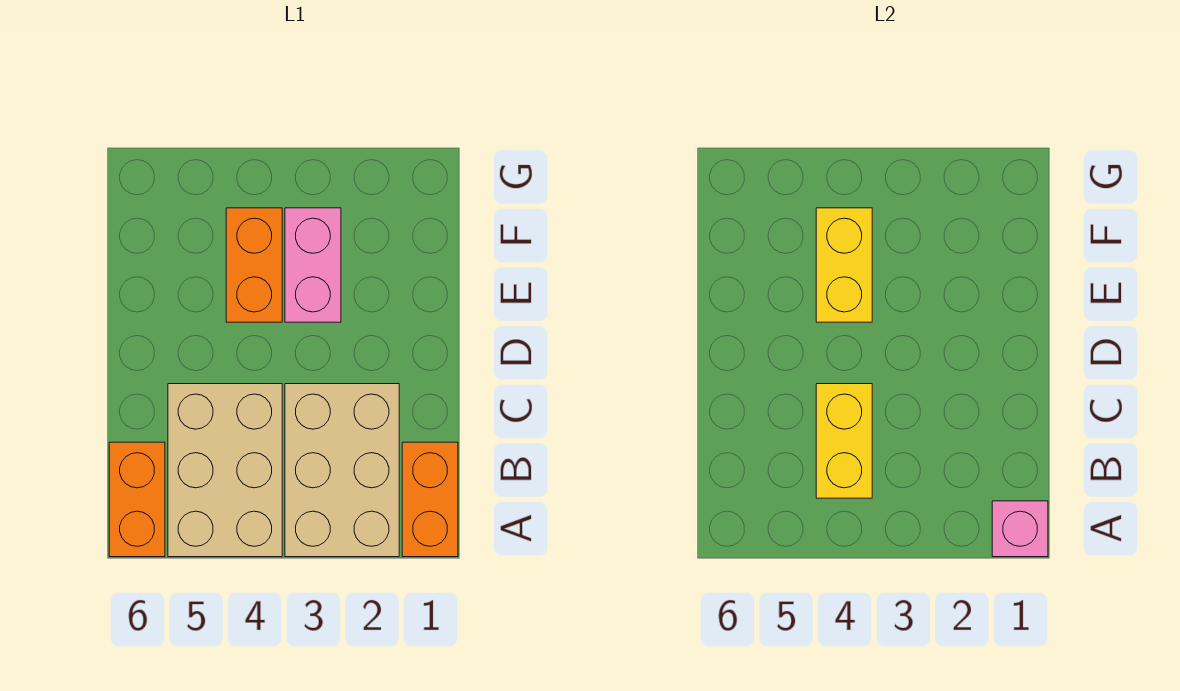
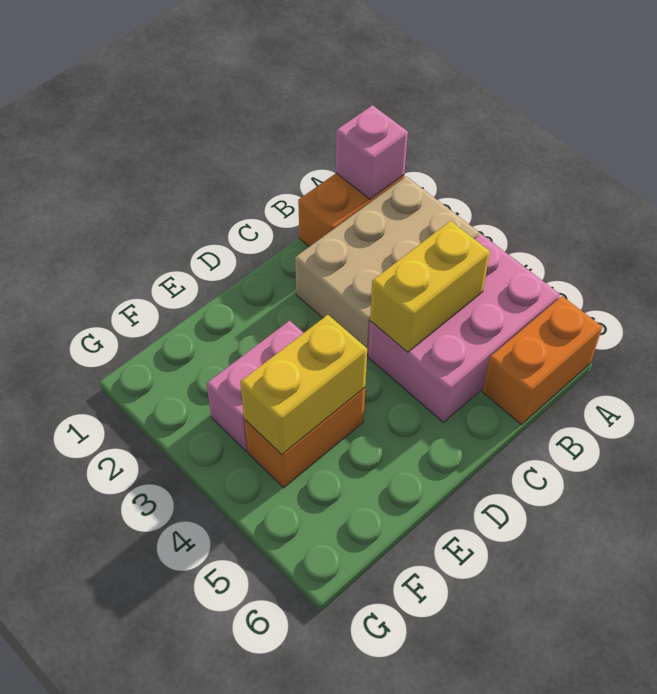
tan 2x3 brick [168,384,282,557] -> pink 2x3 brick [368,234,560,422]

